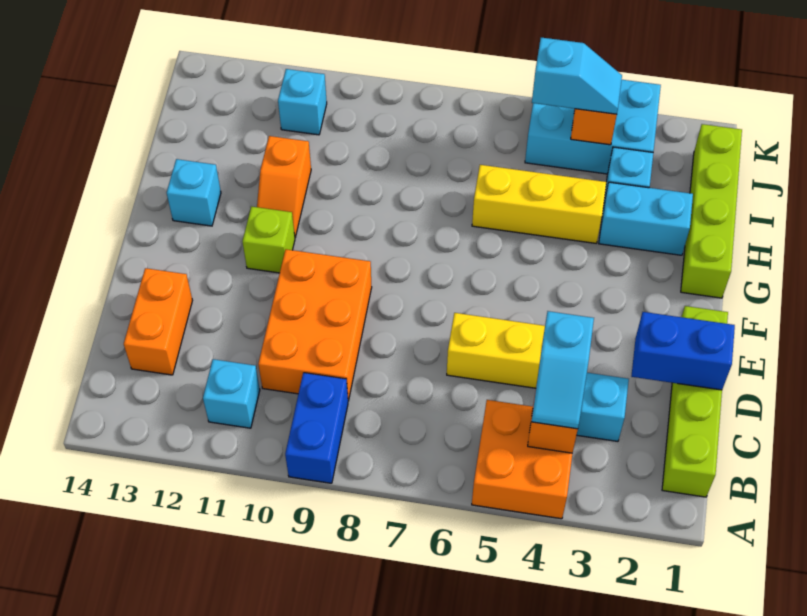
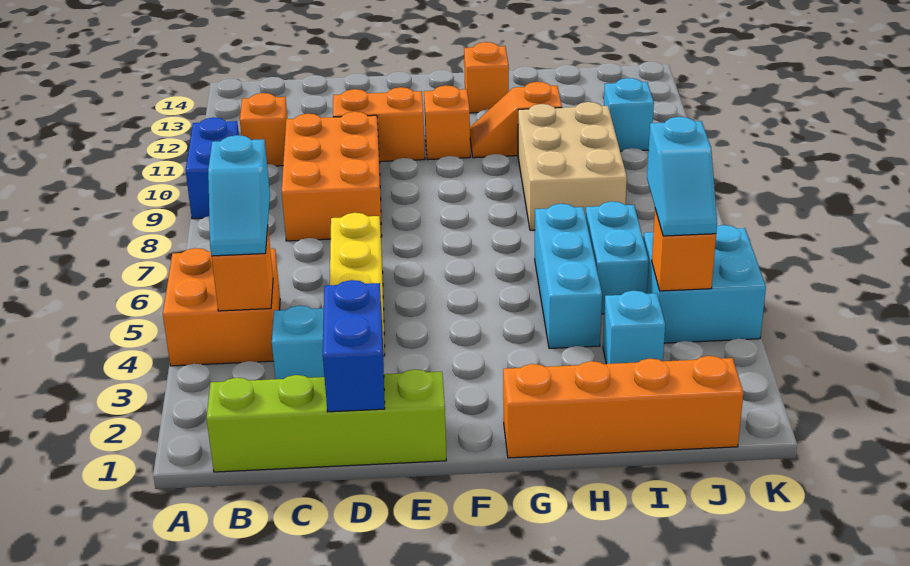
blue 1x2 brick [285,373,348,483] -> blue 1x2 brick turned to [185,117,239,219]
cyan 1x2 slope [532,311,594,429] -> cyan 1x2 slope turned to [208,135,270,256]
cyan 1x1 brick [203,359,260,428] -> orange 1x1 brick [240,93,287,166]
orange 2x3 brick [258,249,372,401] -> orange 2x3 brick turned to [282,112,382,241]
orange 1x2 brick [124,268,192,375] -> orange 1x2 brick moved to [333,87,425,162]
lime 1x1 brick [242,206,295,273] -> orange 1x1 brick [424,85,470,160]
lime 1x4 brick [681,124,742,298] -> orange 1x4 brick [503,356,743,458]
cyan 1x1 brick [167,159,221,226] -> orange 1x1 brick [464,42,509,113]
cyan 1x2 brick [599,182,693,255] -> cyan 1x2 brick moved to [586,201,649,314]
yellow 1x3 brick [472,165,606,243] -> cyan 1x3 brick [535,204,602,348]
none -> tan 2x3 brick [518,102,627,230]
cyan 2x3 brick [525,80,661,174] -> cyan 2x2 brick [643,225,766,343]

